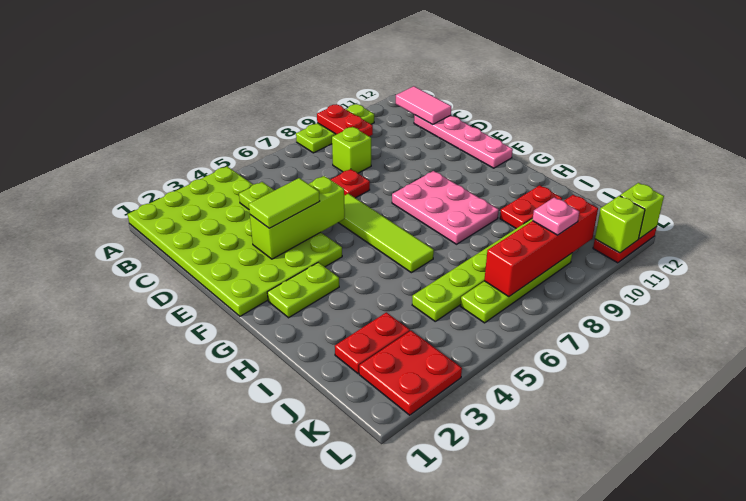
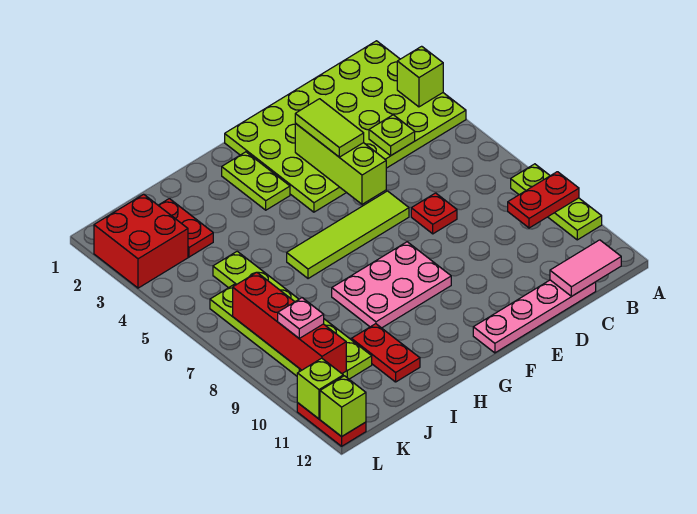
lime 1x1 brick [332,127,371,173] -> lime 1x1 brick moved to [397,46,443,107]
red 2x2 plate [359,331,462,415] -> red 2x2 brick [94,194,188,288]

